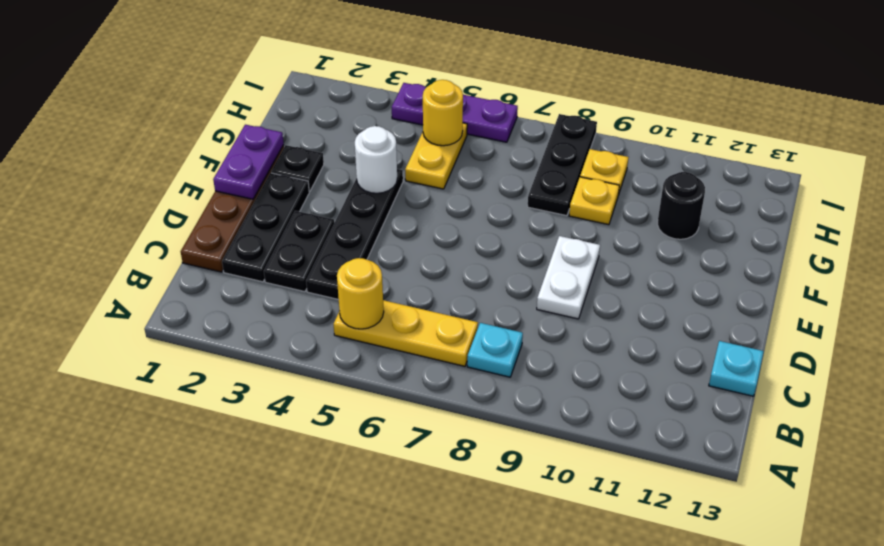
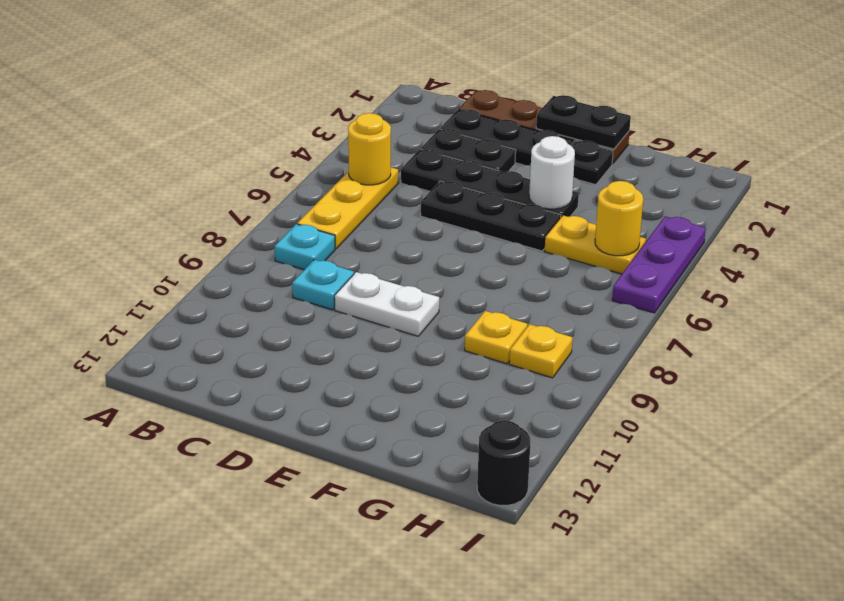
cyan 1x1 plate [709,341,764,396] -> cyan 1x1 plate moved to [292,260,354,310]
purple 1x2 plate [213,125,284,199] -> black 1x2 plate [536,95,631,149]
black 1x3 plate [528,114,597,216] -> black 1x3 plate moved to [421,181,561,251]
black 1x1 round brick [658,172,705,239] -> black 1x1 round brick moved to [477,420,530,505]

